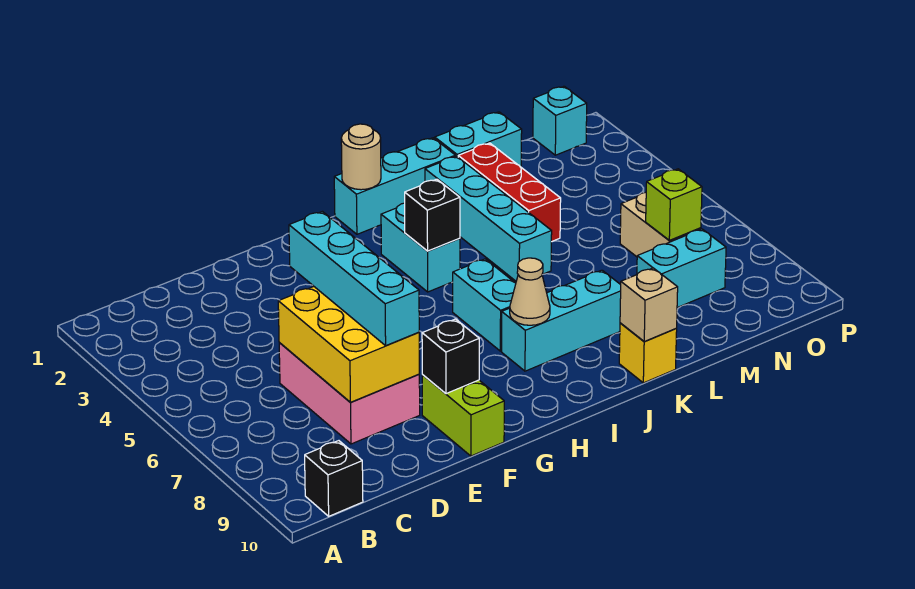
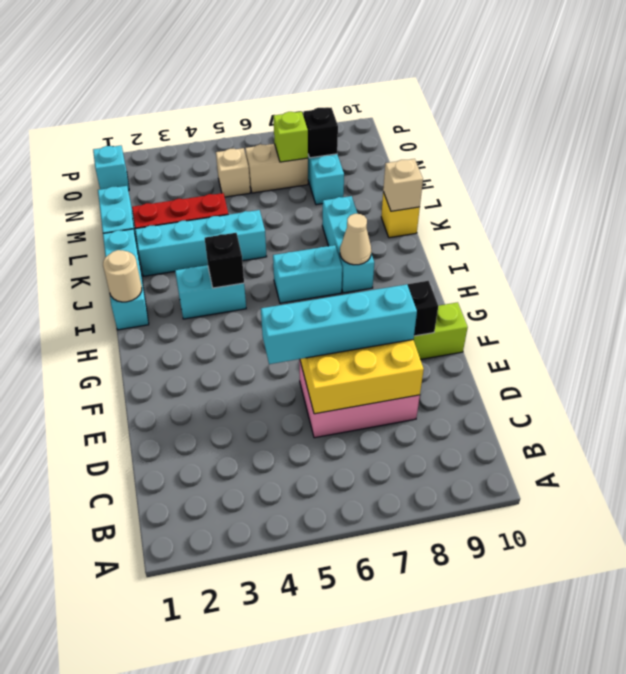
black 1x1 brick [305,441,363,516] -> black 1x1 brick moved to [303,108,338,158]
none -> tan 1x1 brick [216,148,250,197]

